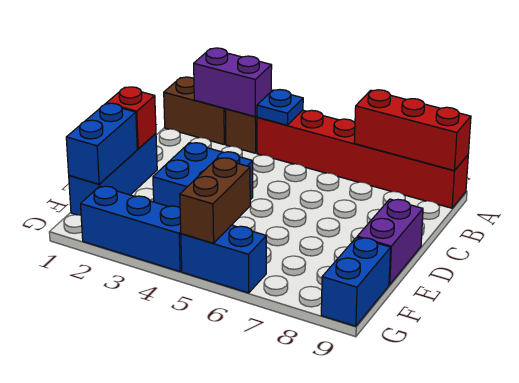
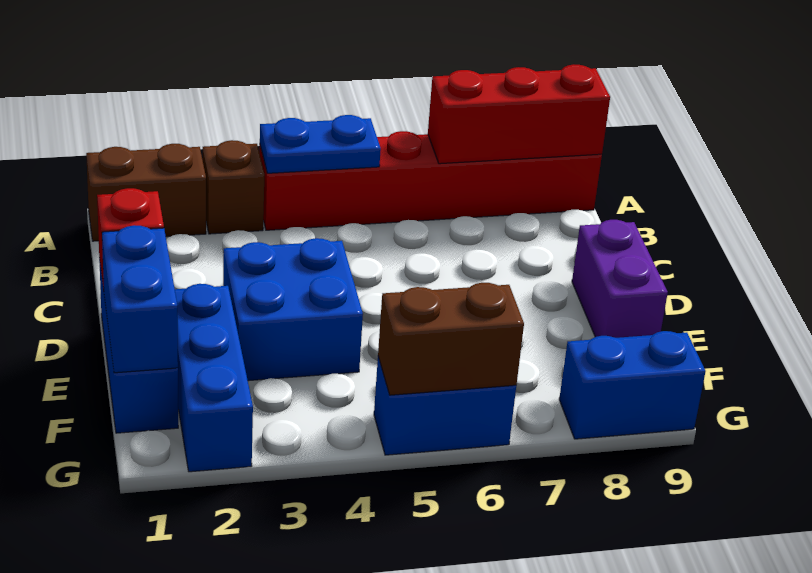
purple 1x2 brick [194,48,272,117] -> none
blue 1x1 plate [257,90,303,125] -> blue 1x2 plate [260,115,381,173]
brown 1x2 brick [180,158,250,243] -> brown 1x2 brick turned to [378,283,524,395]
blue 1x2 brick [321,237,391,326] -> blue 1x2 brick turned to [559,331,706,439]
blue 1x3 brick [81,186,182,272] -> blue 1x3 brick turned to [175,284,253,472]

